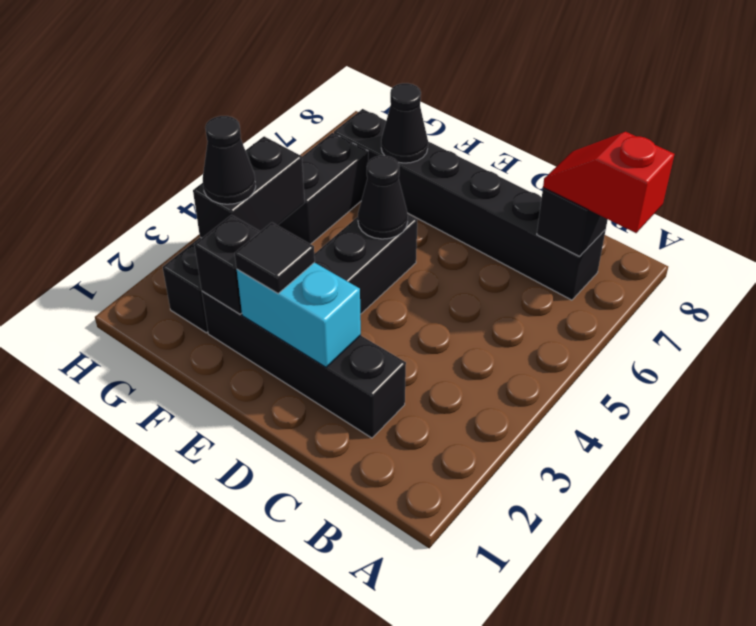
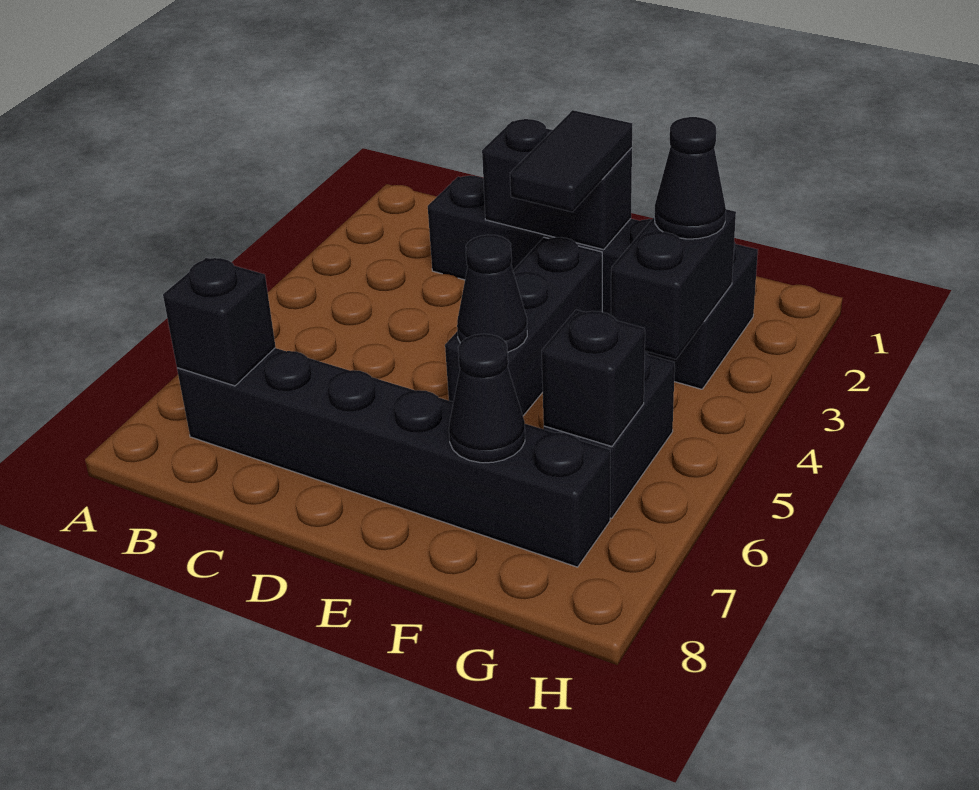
red 1x2 slope [543,132,675,233] -> none
cyan 1x2 brick [237,262,361,367] -> black 1x2 brick [482,119,632,250]
black 1x1 tile [235,223,315,293] -> black 1x2 tile [510,110,632,212]
black 1x1 brick [194,215,260,314] -> black 1x1 brick moved to [542,310,645,446]

